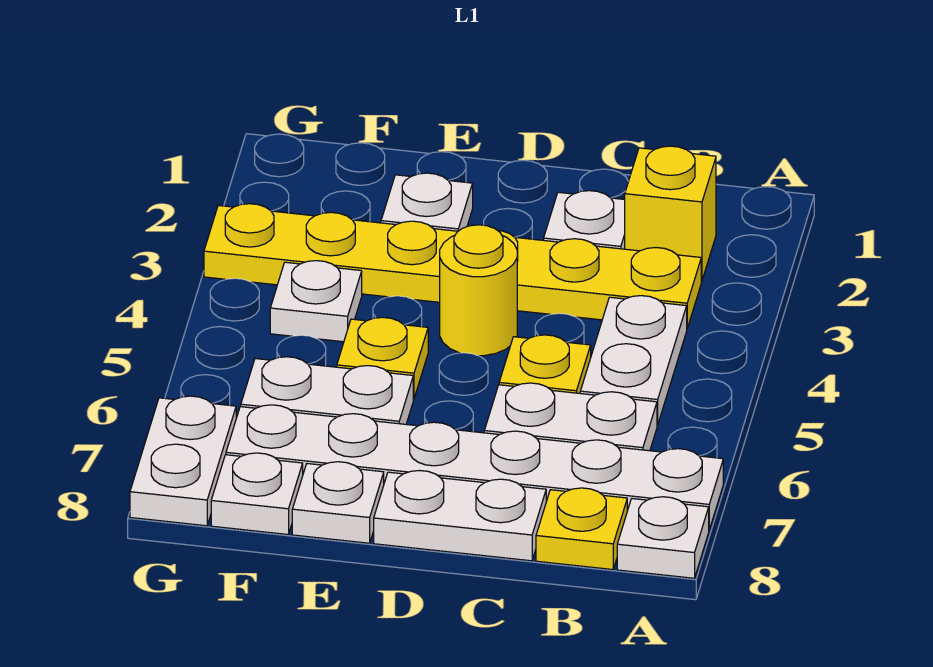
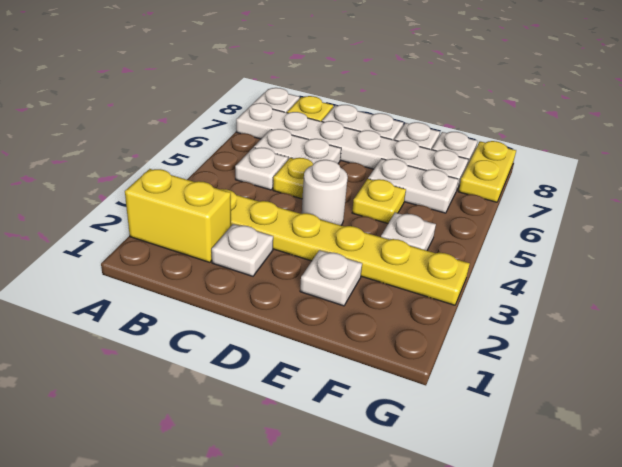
yellow 1x1 brick [625,146,716,281] -> yellow 1x2 brick [125,169,231,262]
white 1x2 plate [580,296,687,425] -> white 1x1 plate [235,147,288,190]
yellow 1x1 round brick [440,225,517,356] -> white 1x1 round brick [302,160,348,225]
white 1x2 plate [130,396,236,526] -> yellow 1x2 plate [458,141,516,202]

